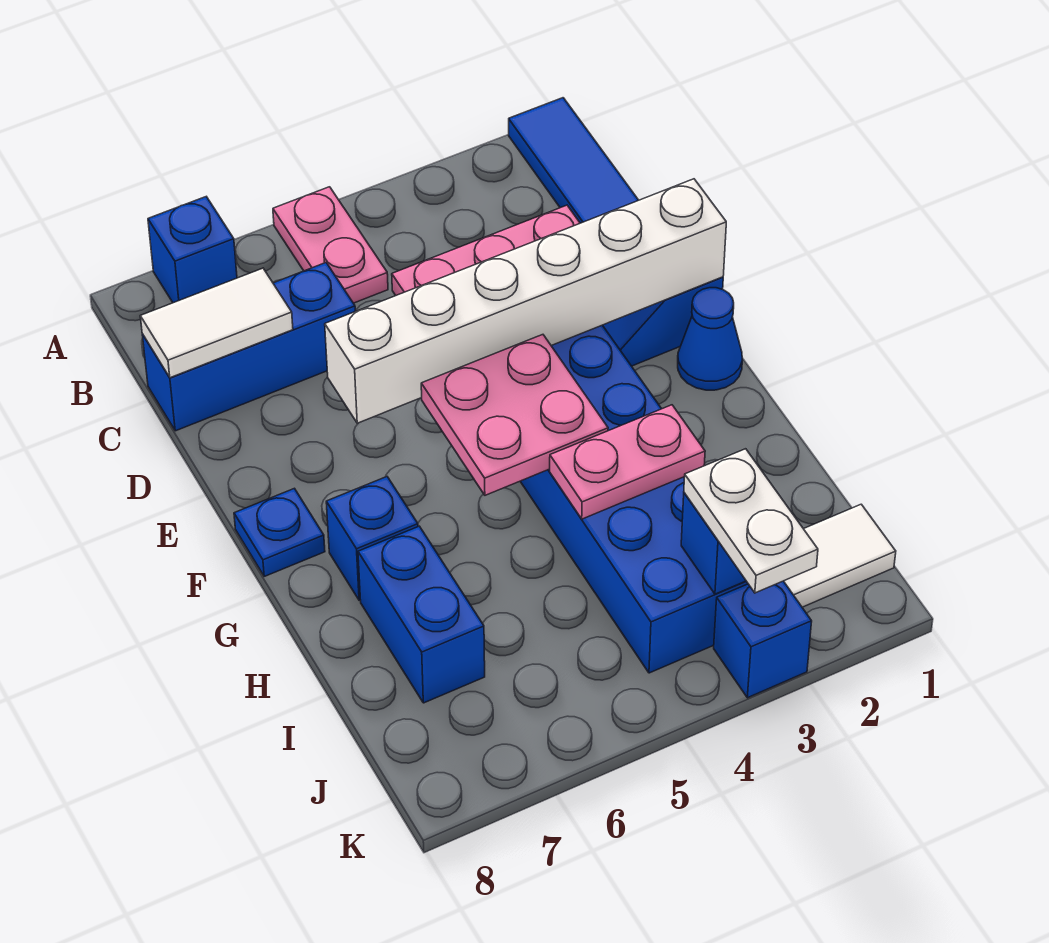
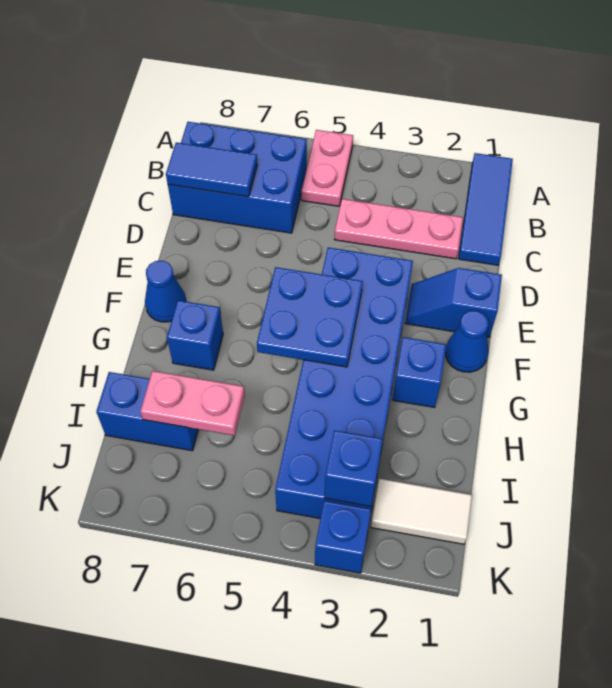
blue 1x1 brick [148,197,237,303] -> blue 1x1 brick moved to [392,337,446,407]
blue 1x3 brick [142,263,355,431] -> blue 2x3 brick [168,122,307,233]
white 1x2 tile [140,268,293,378] -> blue 1x2 tile [166,143,257,197]
white 1x6 brick [325,179,726,423] -> none
pink 2x2 plate [421,335,608,495] -> blue 2x2 plate [257,267,363,367]
blue 1x1 plate [234,488,325,576] -> blue 1x1 cone [145,261,187,322]
pink 1x2 plate [550,405,705,519] -> pink 1x2 plate moved to [140,371,245,436]
blue 1x2 brick [358,526,485,703] -> blue 1x2 brick turned to [96,372,198,451]
white 1x2 plate [684,449,818,593] -> none

